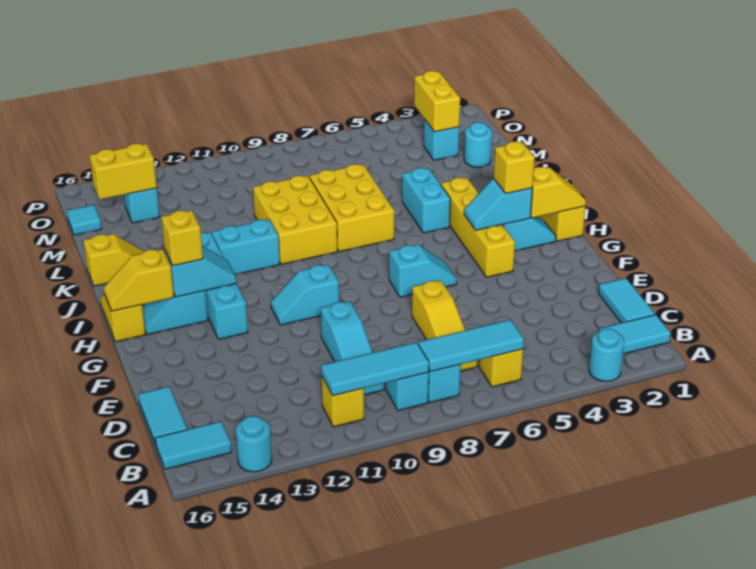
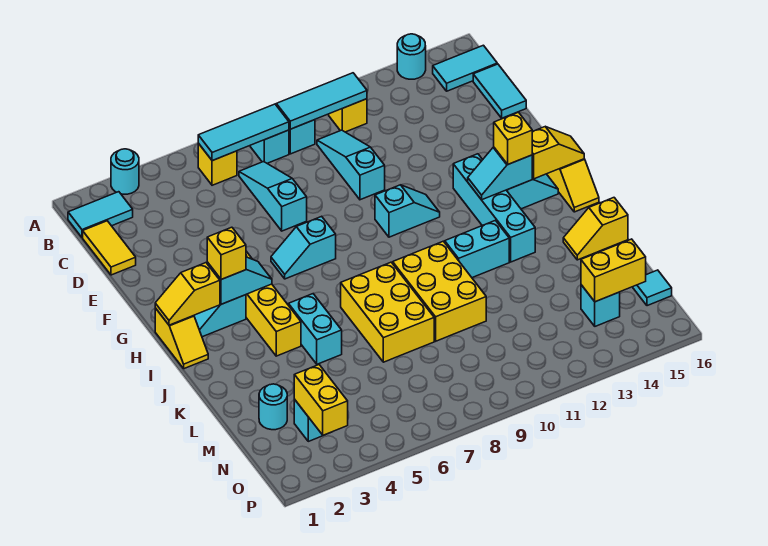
cyan 1x2 tile [598,278,655,323] -> yellow 1x2 tile [83,221,136,275]
yellow 1x3 slope [412,280,477,371] -> cyan 1x3 slope [239,162,307,231]

